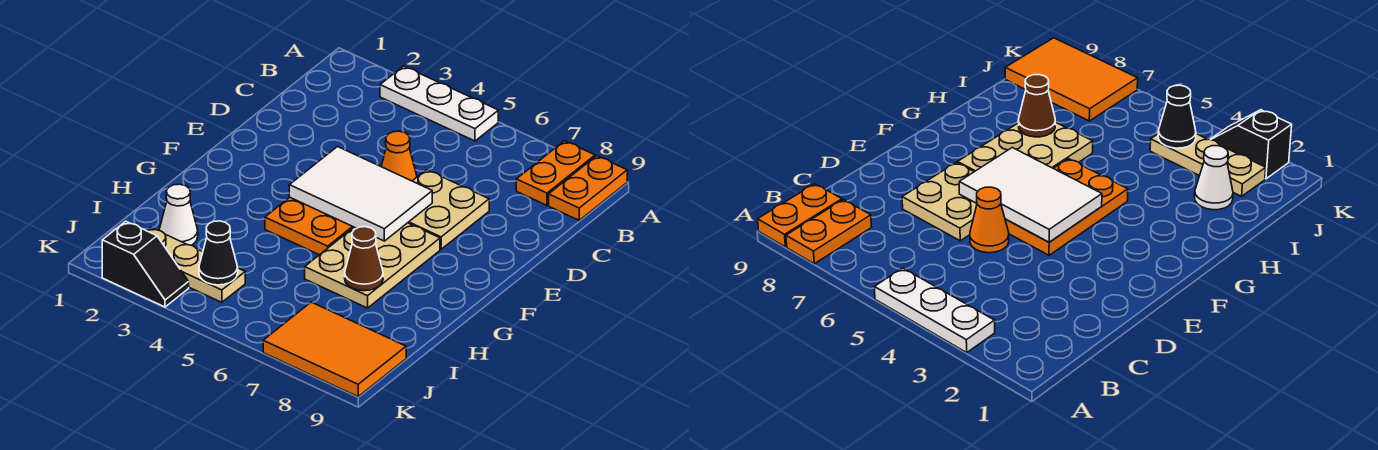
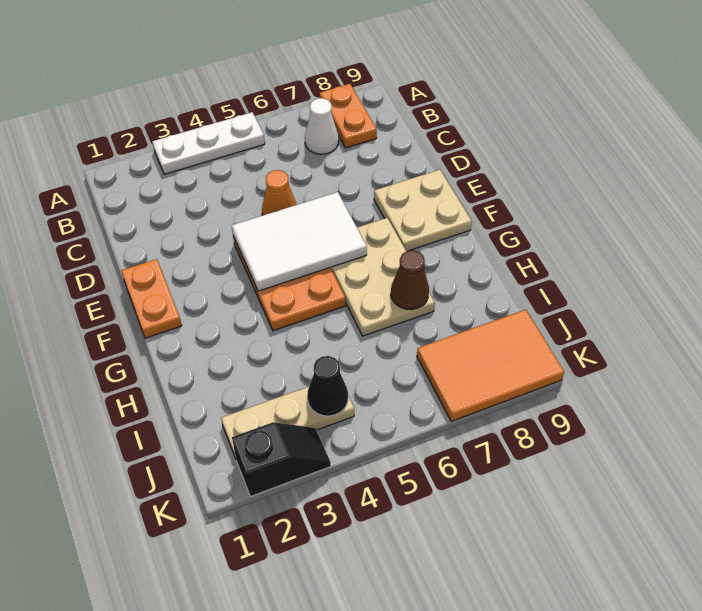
orange 1x2 plate [549,156,627,220] -> orange 1x2 plate moved to [121,259,182,338]
tan 2x2 plate [408,170,489,249] -> tan 2x2 plate moved to [374,170,472,251]
white 1x1 cone [159,184,198,245] -> white 1x1 cone moved to [305,98,339,154]

